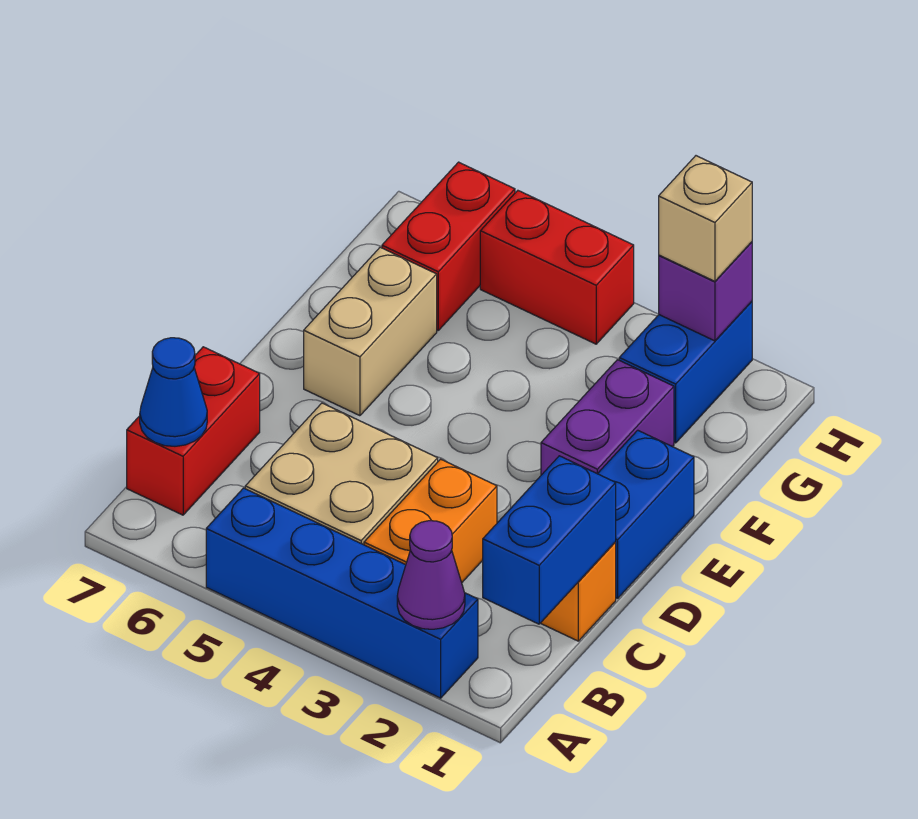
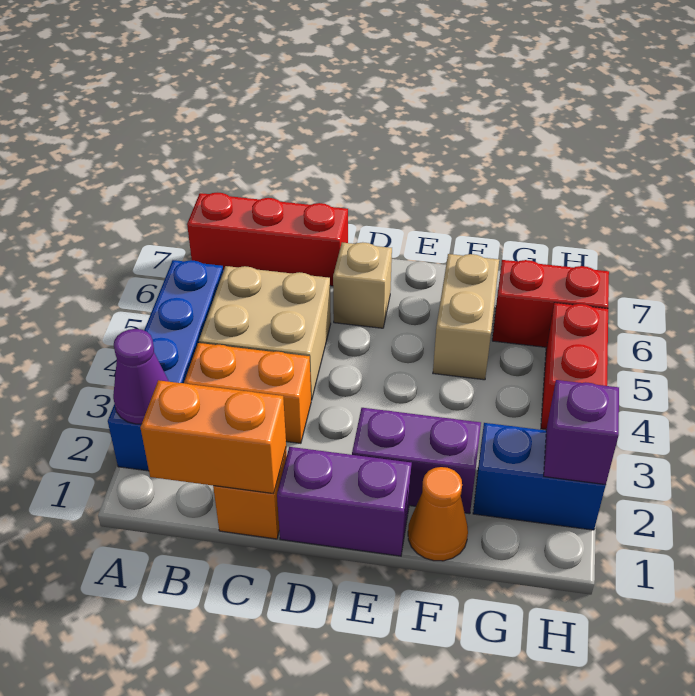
blue 1x2 brick [483,456,616,624] -> orange 1x2 brick [140,380,286,494]
red 1x2 brick [127,347,260,515] -> red 1x3 brick [187,193,348,286]
blue 1x1 cone [140,338,207,446] -> none
blue 1x2 brick [598,430,694,599] -> purple 1x2 brick [277,447,412,556]
tan 1x2 brick [304,247,437,416] -> tan 1x2 brick turned to [433,254,499,380]
none -> orange 1x1 cone [408,467,468,561]
tan 1x1 brick [659,156,752,281] -> tan 1x1 brick moved to [333,242,392,328]

